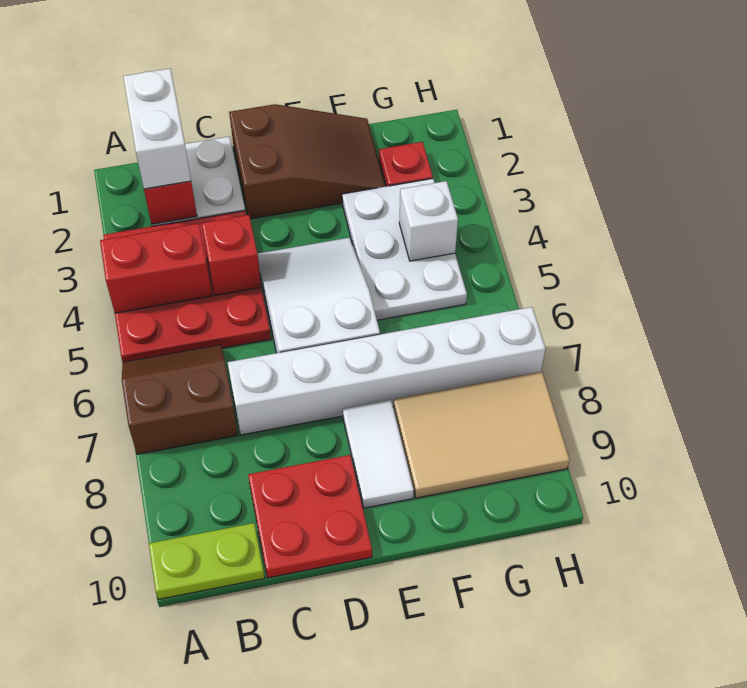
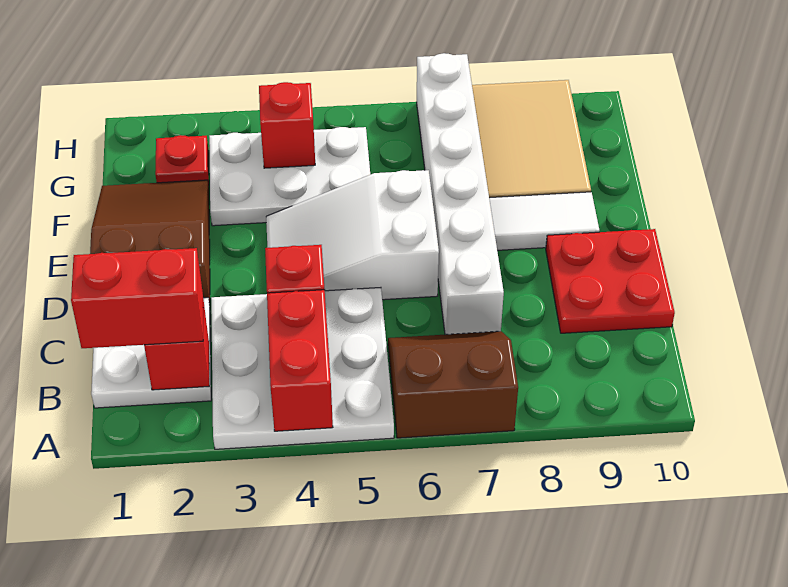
red 3x3 plate [103,211,271,362] -> white 3x3 plate [211,288,394,449]
brown 2x2 slope [122,345,238,454] -> brown 2x2 slope turned to [388,331,518,438]
lime 1x2 plate [149,523,265,599] -> none
white 1x2 brick [123,68,191,189] -> red 1x2 brick [71,248,203,348]
white 1x1 brick [399,181,458,261] -> red 1x1 brick [259,82,315,168]

